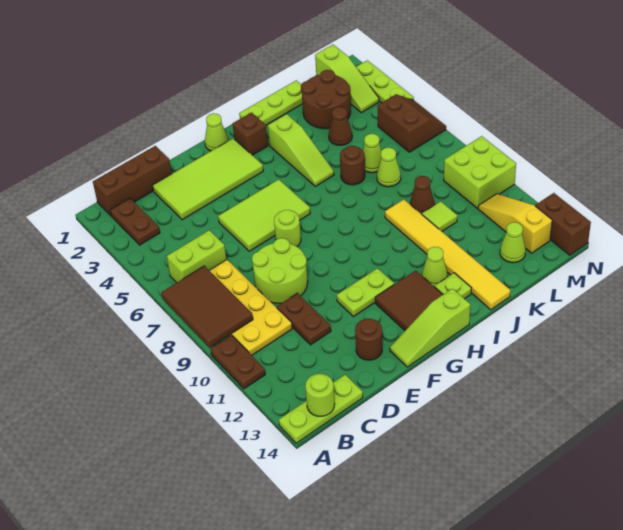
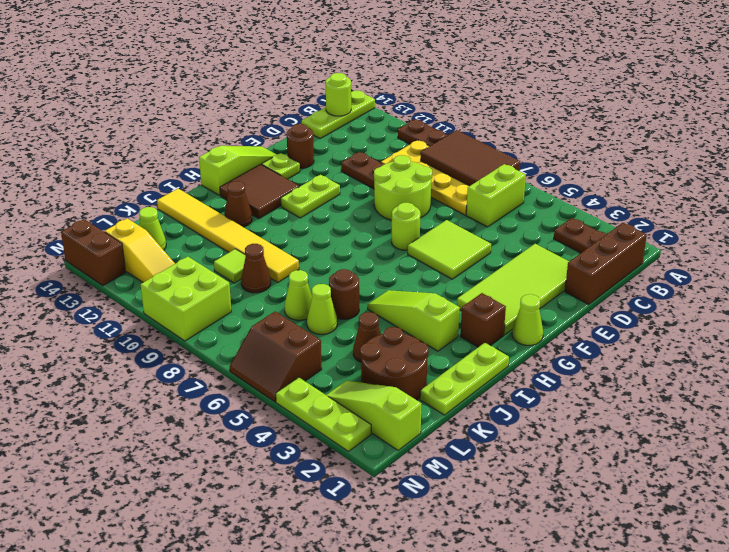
lime 2x3 tile [218,179,310,251] -> lime 2x2 tile [408,220,491,279]
lime 1x1 cone [422,247,448,287] -> brown 1x1 cone [224,181,252,227]
lime 1x1 plate [435,273,471,299] -> lime 1x1 plate moved to [262,153,300,179]

